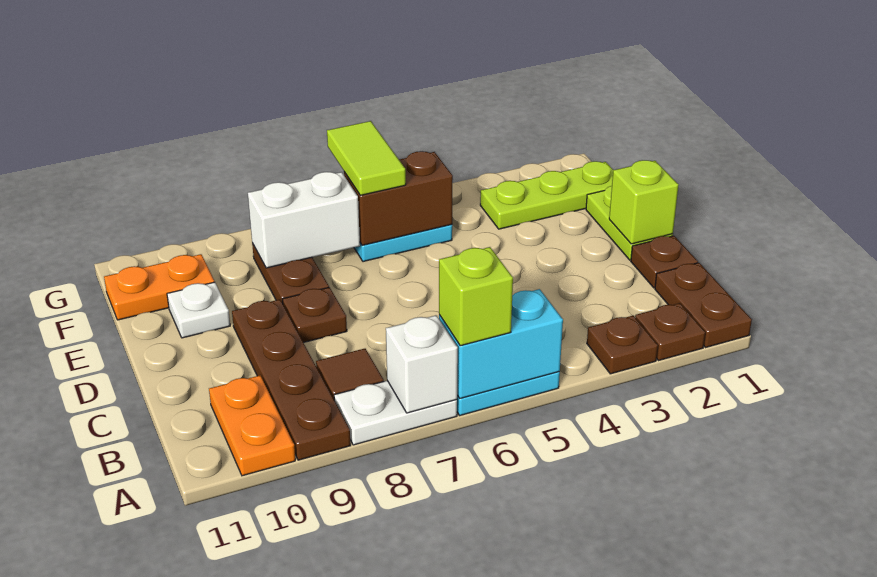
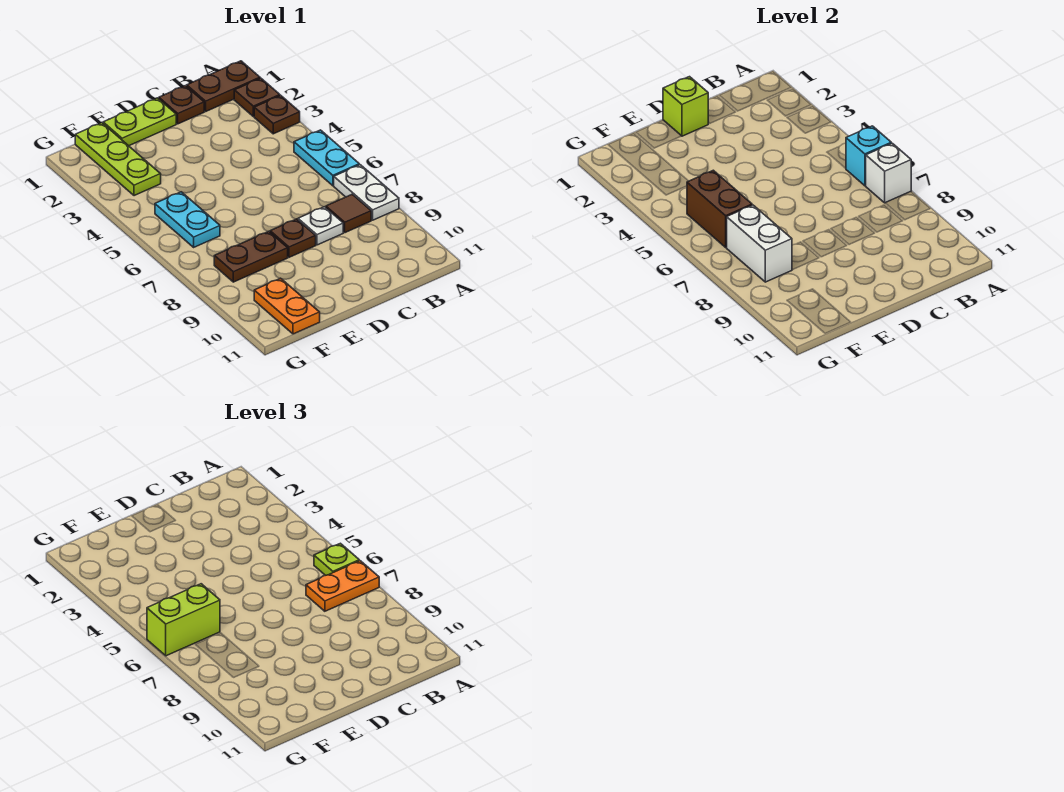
cyan 1x2 brick [439,289,563,398] -> cyan 1x1 brick [846,126,891,186]
lime 1x1 brick [439,247,513,346] -> lime 1x1 plate [314,543,359,576]
brown 1x4 plate [232,299,351,460] -> none
orange 1x2 plate [209,375,295,476] -> orange 1x2 plate moved to [306,561,379,611]
white 1x1 plate [167,282,230,338] -> white 1x1 plate moved to [298,207,343,245]
lime 1x2 tile [327,121,406,195] -> lime 1x2 brick [147,584,220,656]

